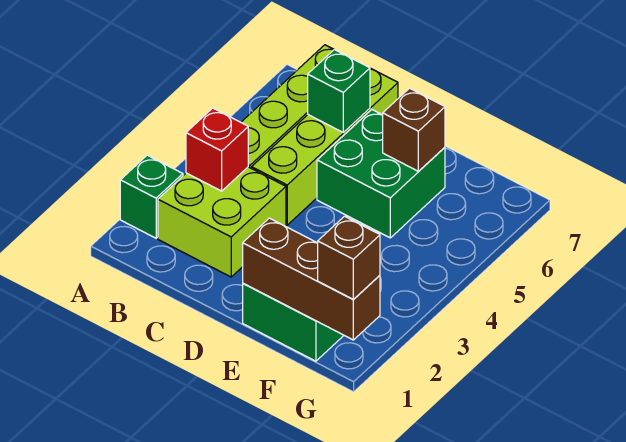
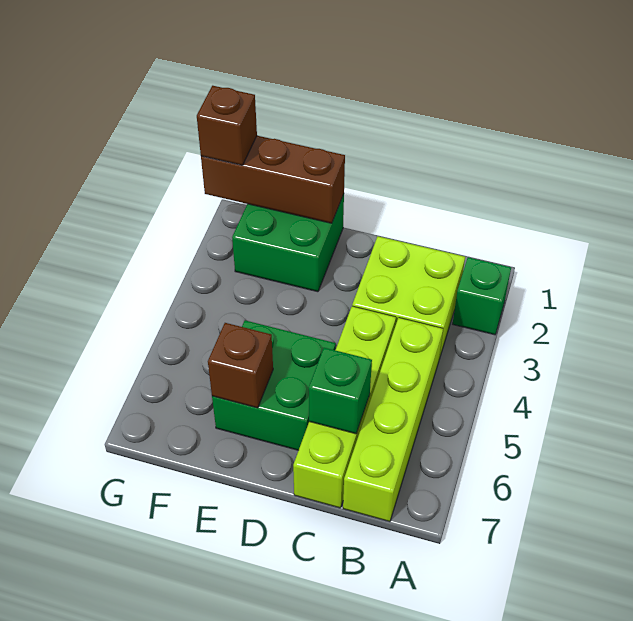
red 1x1 brick [186,108,248,191] -> none

